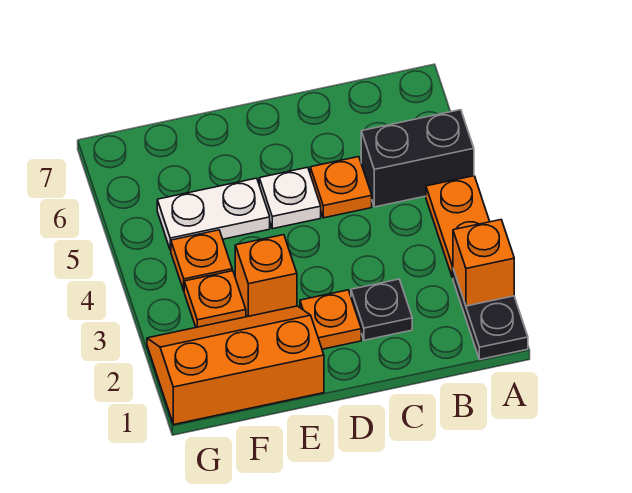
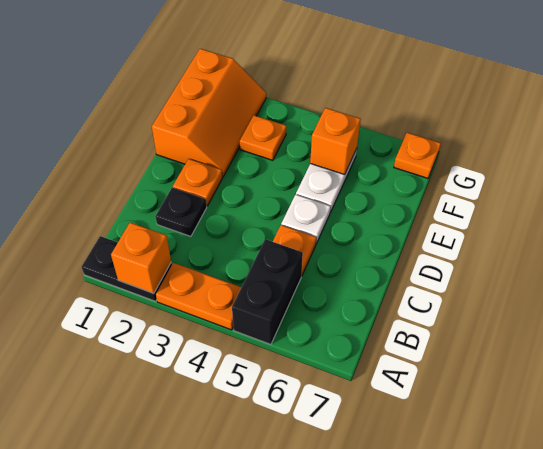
orange 1x1 brick [235,235,297,317] -> orange 1x1 brick moved to [310,108,361,175]
orange 1x1 plate [171,230,232,290] -> orange 1x1 plate moved to [394,133,441,178]

